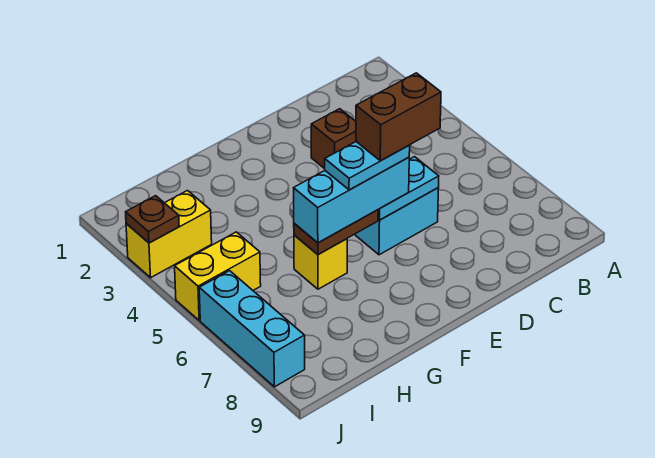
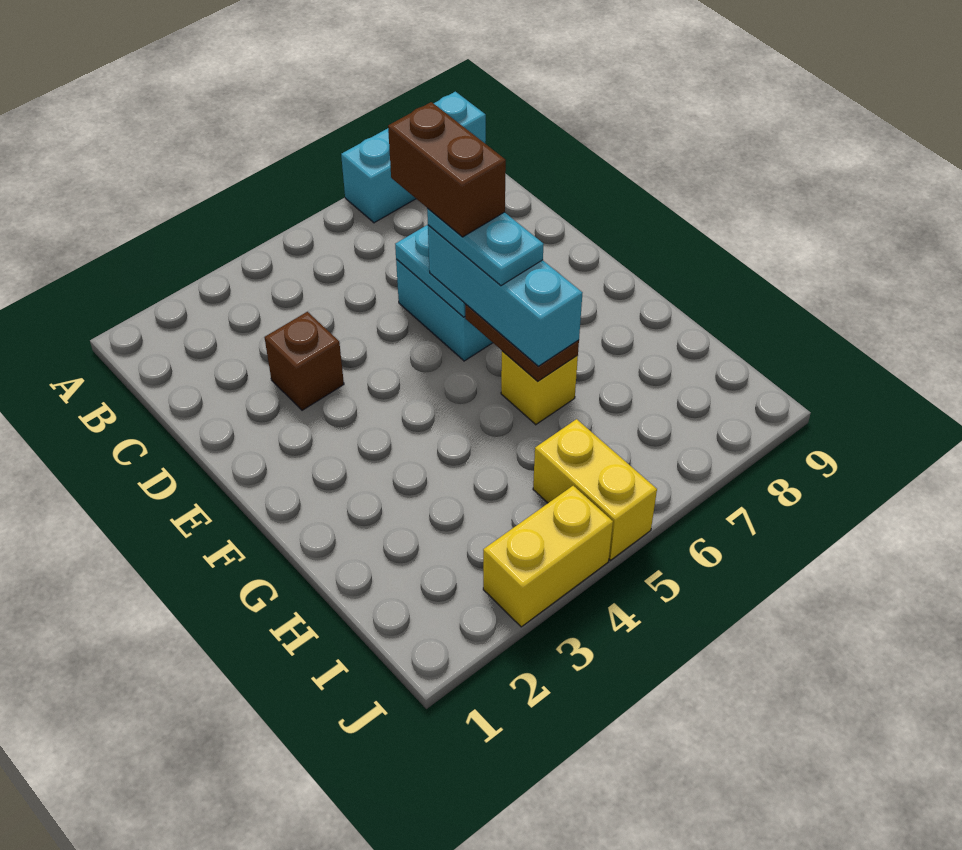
yellow 1x2 brick [126,191,212,278] -> yellow 1x2 brick turned to [483,486,613,627]
brown 1x1 plate [126,196,179,243] -> none
cyan 1x3 brick [199,271,305,387] -> cyan 1x3 brick moved to [341,92,486,223]

